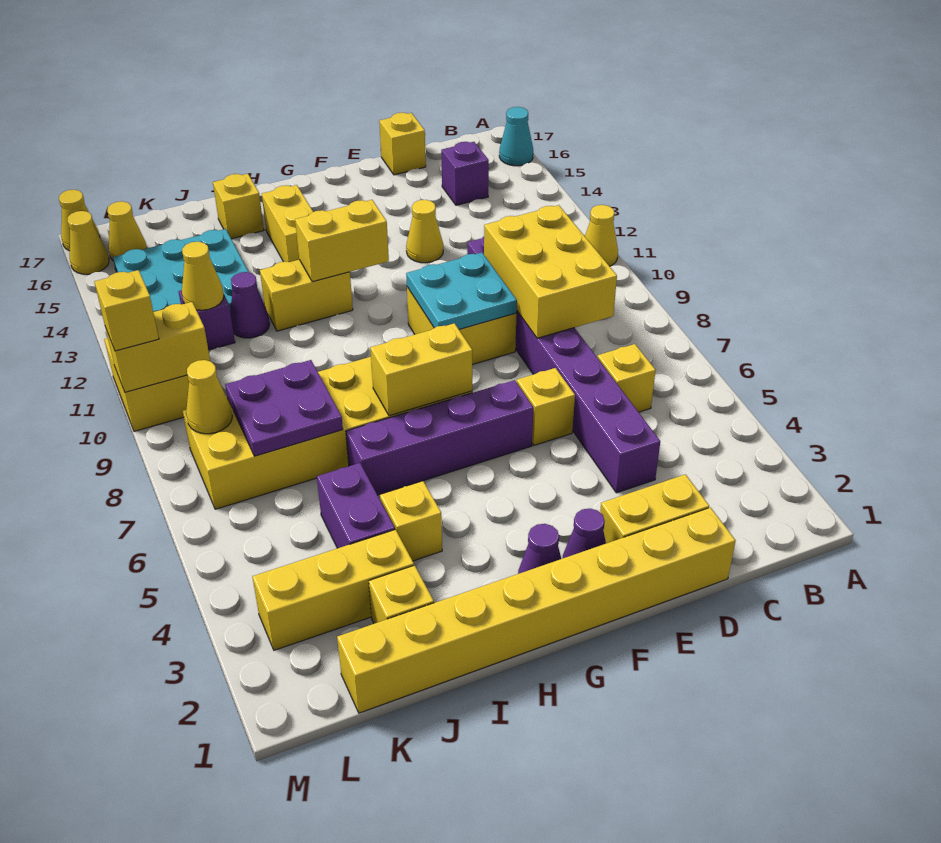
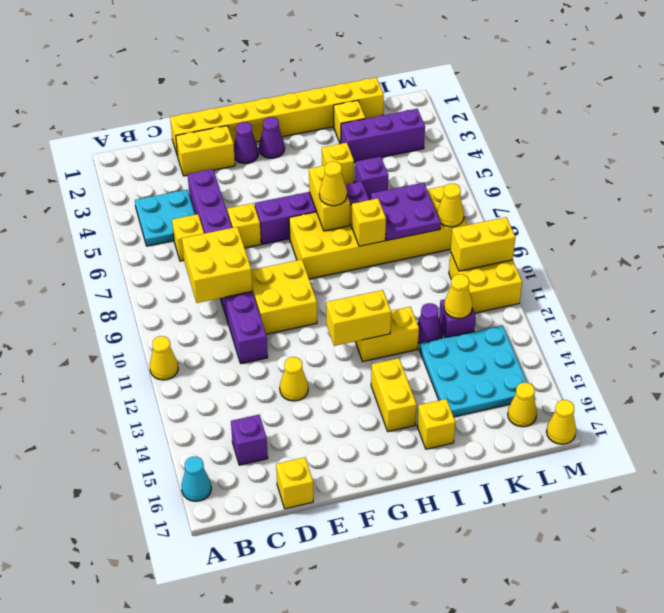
yellow 2x3 brick [484,205,617,338] -> yellow 2x2 brick [182,227,252,303]
cyan 2x2 plate [406,253,517,329] -> cyan 2x2 plate moved to [135,190,195,246]
yellow 1x2 brick [370,323,472,416] -> yellow 1x2 brick turned to [309,165,350,231]
yellow 1x3 brick [252,530,414,650] -> purple 1x3 brick [341,109,425,163]
purple 1x2 brick [317,463,395,548] -> purple 1x1 brick [355,157,388,200]
yellow 1x1 brick [94,270,159,351] -> yellow 1x1 brick moved to [352,198,386,246]
yellow 1x1 cone [67,211,109,274] -> yellow 1x1 cone moved to [319,161,347,206]

